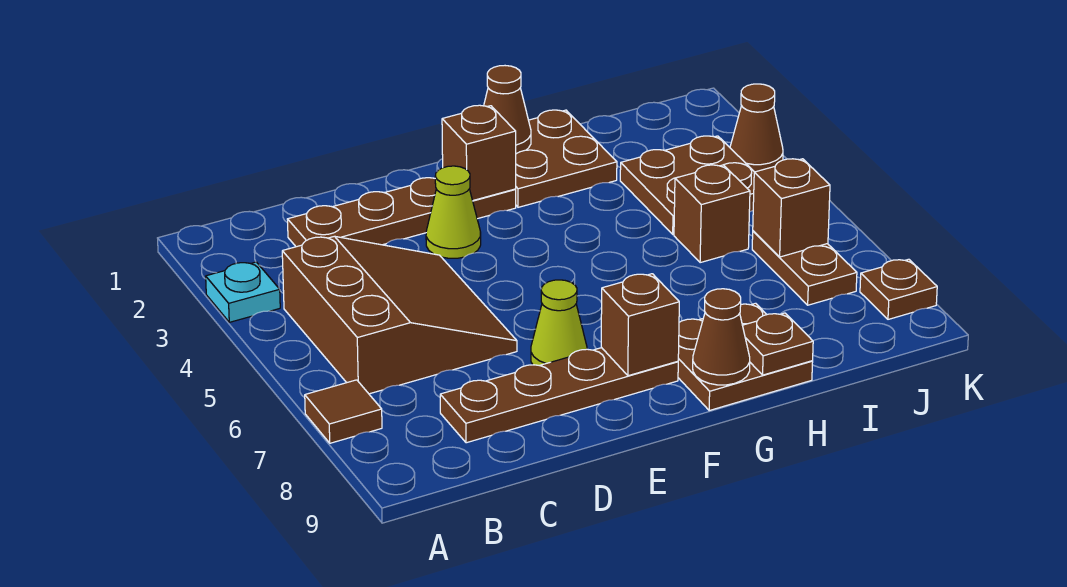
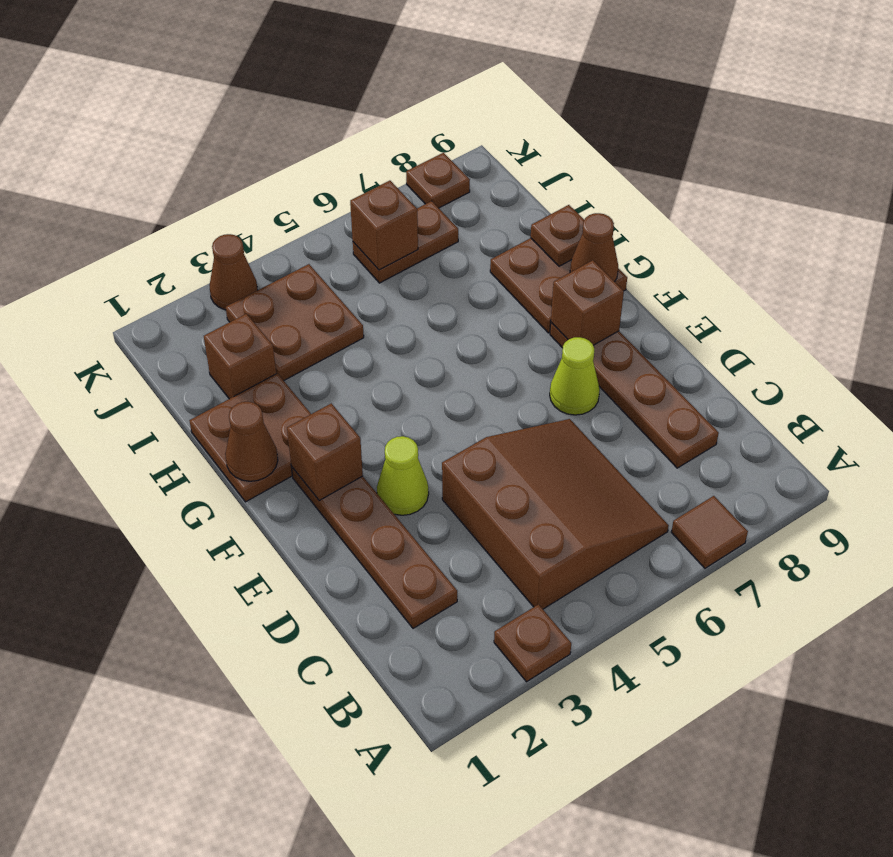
cyan 1x1 plate [206,262,280,322] -> brown 1x1 plate [494,604,571,682]
brown 3x3 slope [282,236,517,394] -> brown 3x3 slope turned to [442,419,669,609]
brown 1x1 brick [674,165,750,263] -> brown 1x1 brick moved to [204,314,276,399]

